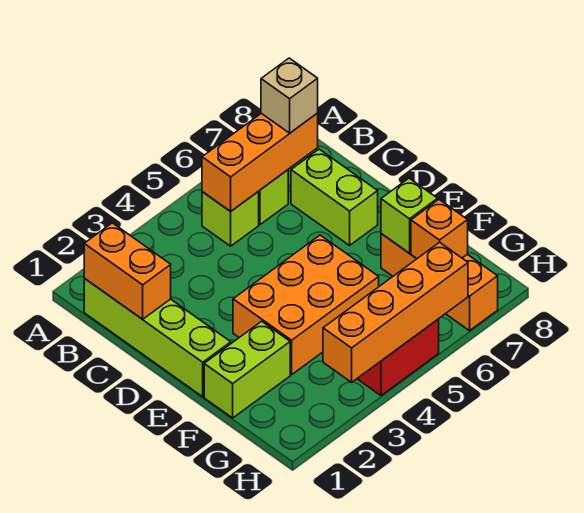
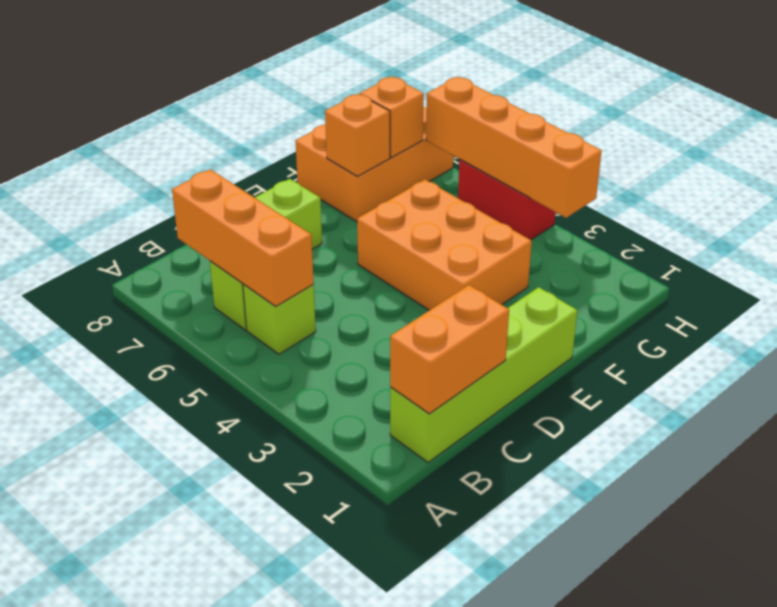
tan 1x1 brick [261,58,318,133] -> none
lime 1x2 brick [204,321,290,418] -> none
orange 1x3 brick [381,234,498,331] -> orange 2x3 brick [295,107,453,222]
lime 1x1 brick [381,178,438,253] -> orange 1x1 brick [325,94,390,176]

